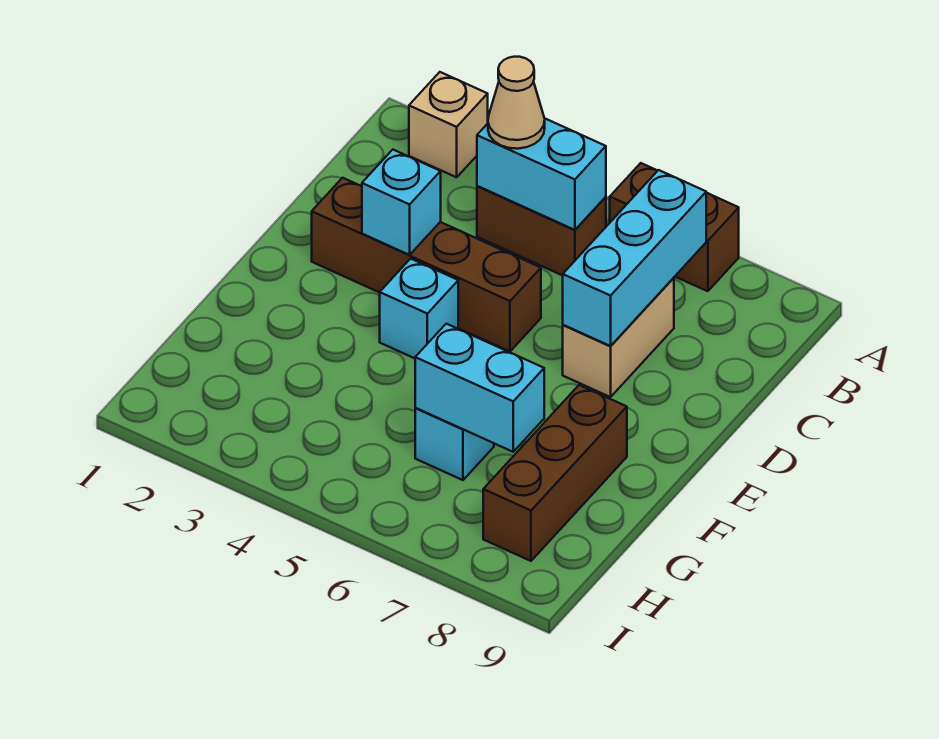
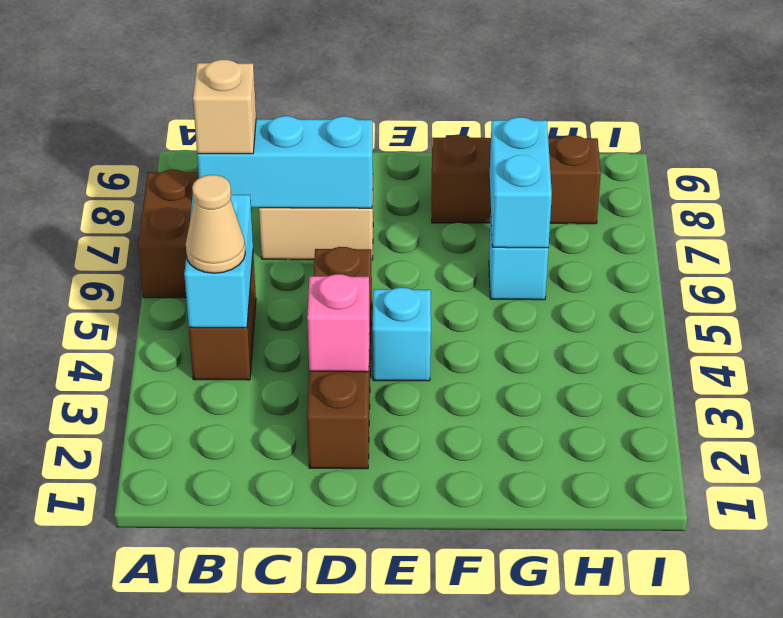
tan 1x1 brick [409,72,488,177] -> tan 1x1 brick moved to [193,60,256,154]
cyan 1x1 brick [362,150,441,255] -> pink 1x1 brick [307,274,370,372]

